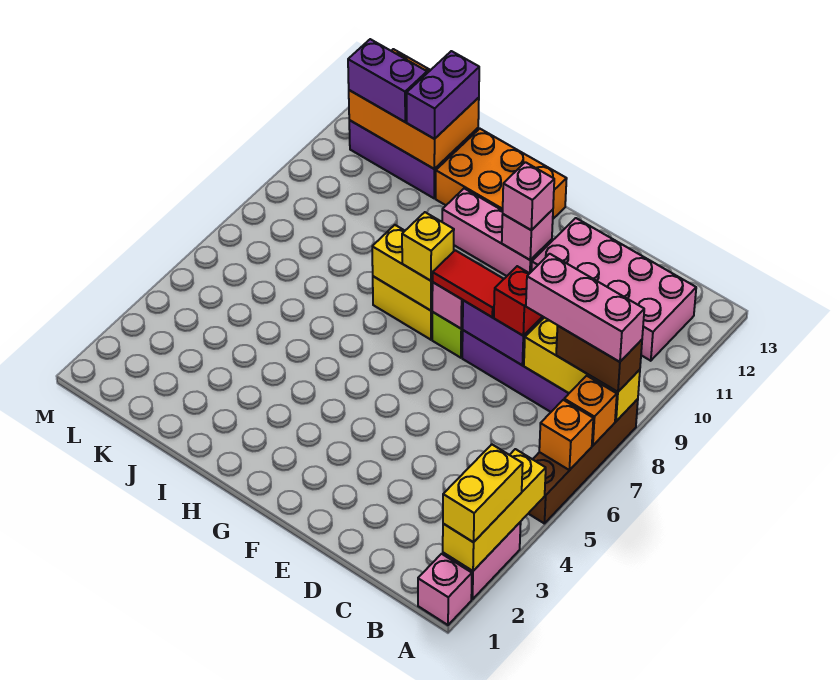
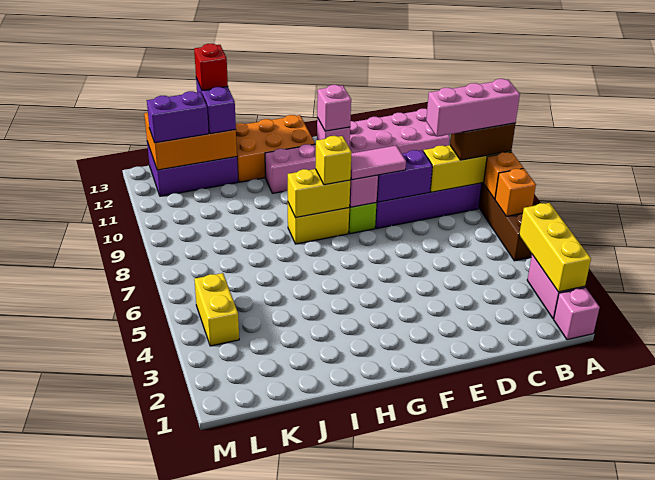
yellow 1x2 brick [443,444,523,542] -> yellow 1x2 brick moved to [194,273,239,346]
red 1x1 brick [494,266,543,336] -> red 1x1 brick moved to [194,44,228,90]
red 1x2 tile [433,250,503,317] -> pink 1x2 tile [351,146,406,180]

